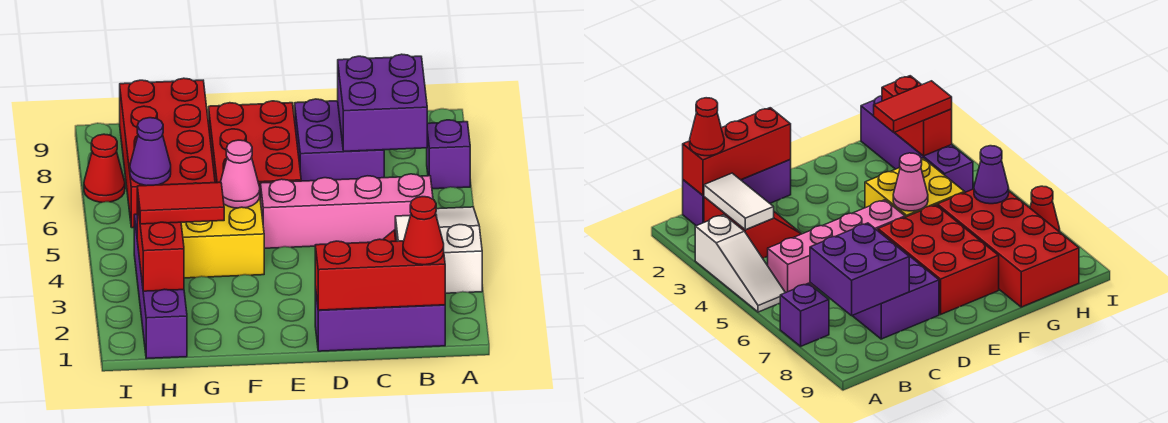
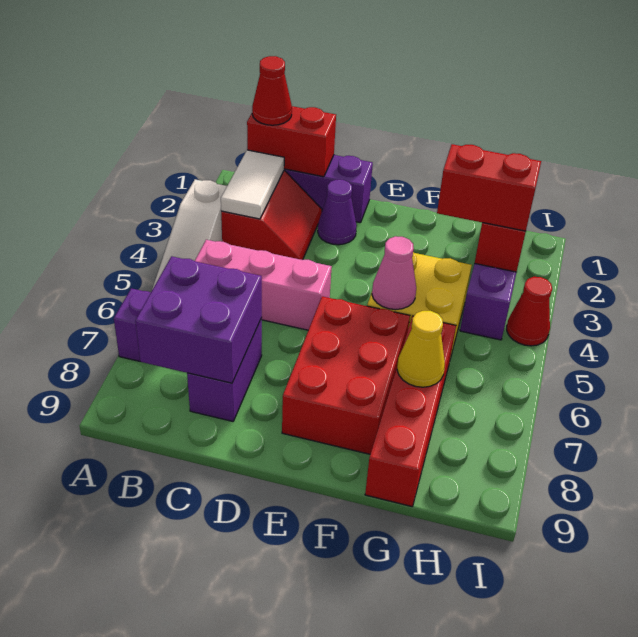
red 1x3 brick [315,239,445,310] -> red 1x2 brick [247,106,336,177]
pink 1x4 brick [260,174,433,248] -> pink 1x3 brick [195,240,332,330]
purple 2x2 brick [295,99,384,181] -> purple 1x2 brick [187,318,262,421]
red 1x2 tile [137,182,224,224] -> red 1x2 brick [437,144,541,231]
red 2x4 brick [120,78,215,228] -> red 1x4 brick [365,316,456,506]
none -> yellow 1x1 cone [397,311,445,387]
purple 1x1 cone [130,118,171,186] -> purple 1x1 cone moved to [318,180,357,245]
red 1x1 cone [84,134,125,202] -> red 1x1 cone moved to [507,277,552,346]

